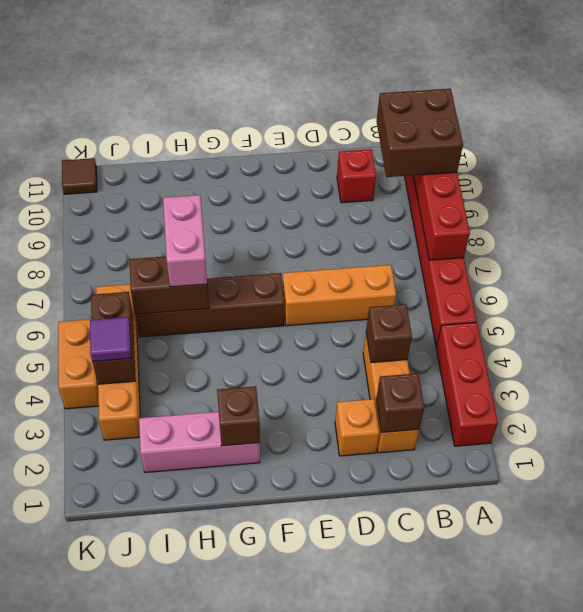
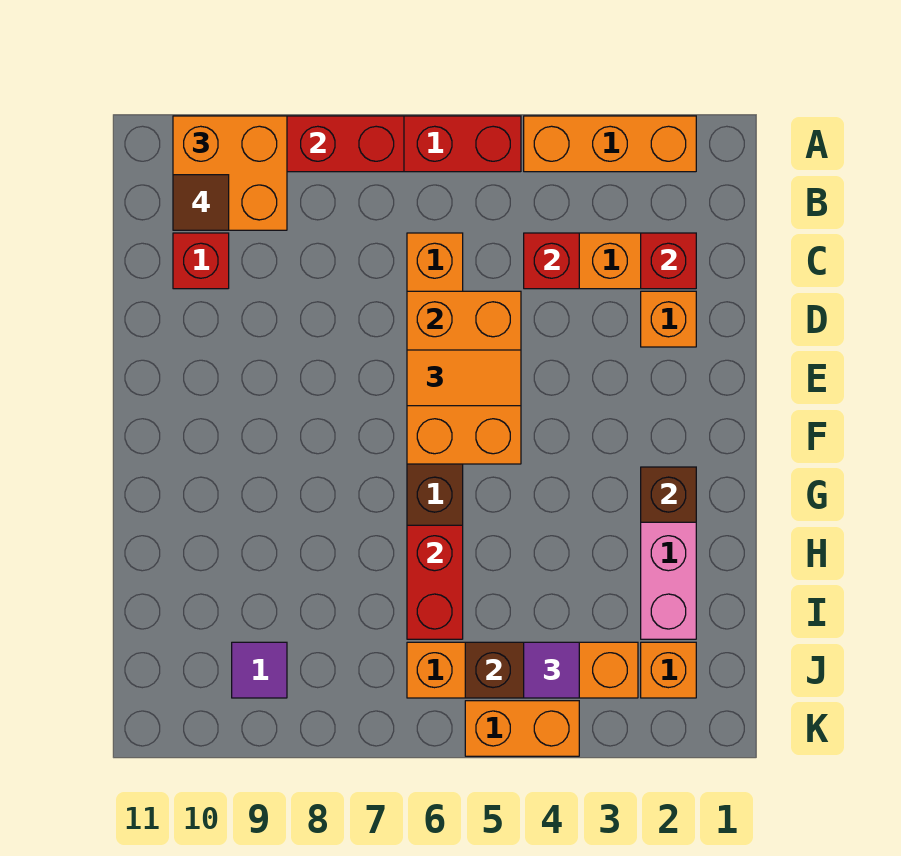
red 1x3 brick [436,322,498,446] -> orange 1x3 brick [524,116,696,172]
brown 2x2 brick [377,89,463,177] -> orange 2x2 brick [173,116,287,230]
brown 1x1 brick [376,373,424,432] -> red 1x1 brick [641,233,696,289]
brown 1x1 brick [366,304,412,363] -> red 1x1 brick [524,233,579,289]
none -> orange 2x3 brick [407,291,521,464]
none -> orange 1x2 tile [407,350,521,406]
brown 1x2 brick [129,256,209,314] -> red 1x2 brick [407,525,463,639]
pink 1x2 brick [163,195,207,287] -> none
none -> orange 1x1 brick [641,642,696,698]
none -> purple 1x1 tile [232,642,287,698]
brown 1x1 tile [62,158,97,194] -> brown 1x1 tile moved to [173,175,229,230]

